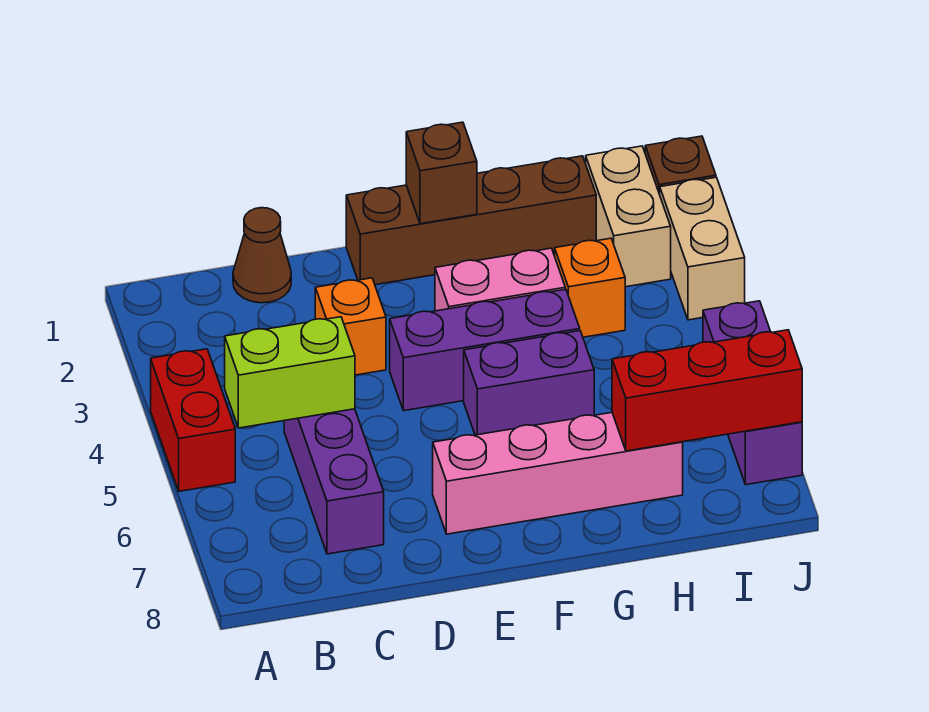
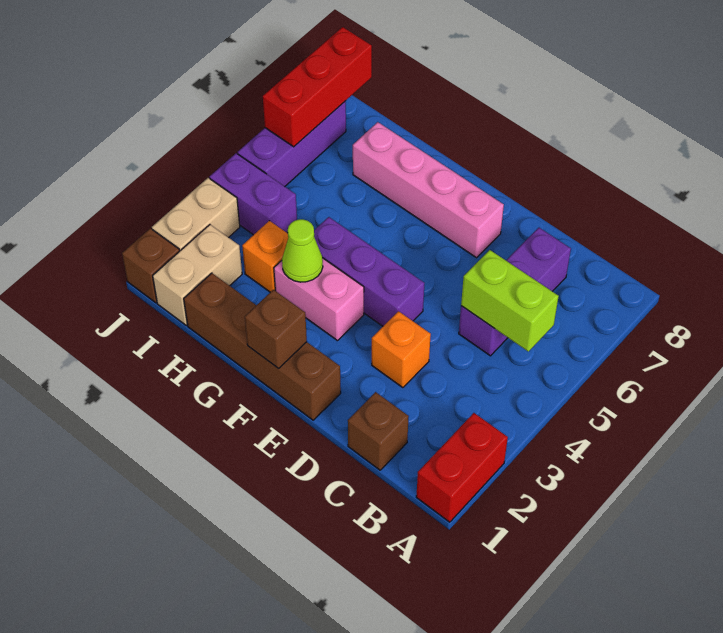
red 1x2 brick [151,349,235,491] -> red 1x2 brick moved to [416,413,508,522]
brown 1x1 cone [233,208,291,303] -> brown 1x1 brick [348,392,409,470]
purple 1x2 brick [464,331,594,435] -> purple 1x2 brick moved to [210,153,297,235]
none -> lime 1x1 cone [282,219,323,282]
red 1x3 brick [612,330,802,451] -> red 1x3 brick turned to [263,27,372,147]

